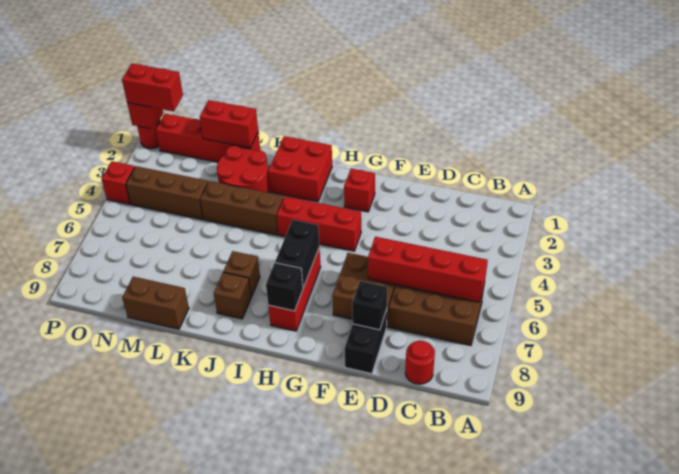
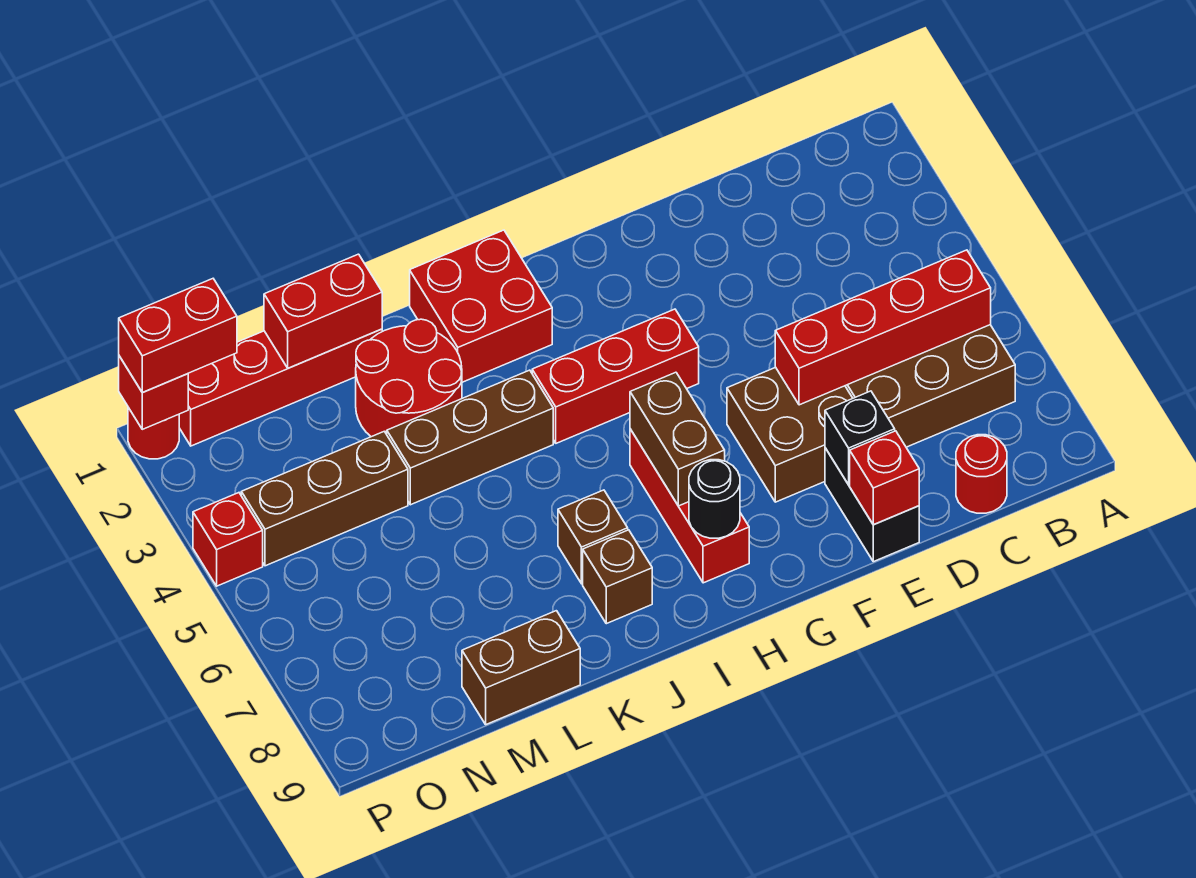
red 1x1 brick [344,169,375,212] -> red 1x1 brick moved to [850,431,919,525]
black 1x2 brick [275,220,319,288] -> brown 1x2 brick [630,372,725,506]
black 1x1 brick [266,263,303,311] -> black 1x1 round brick [689,460,740,538]

